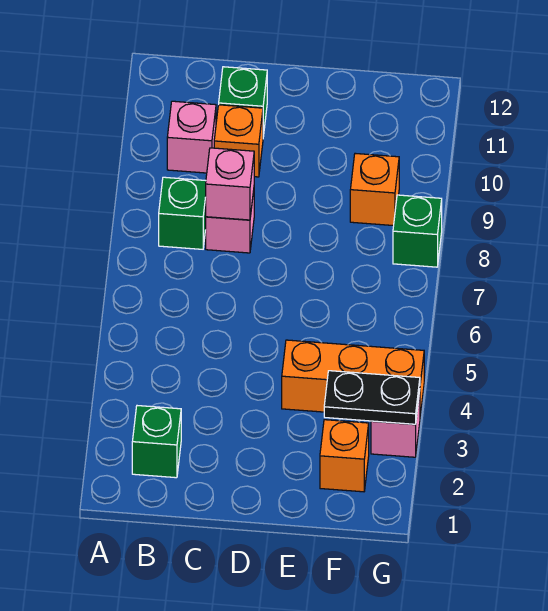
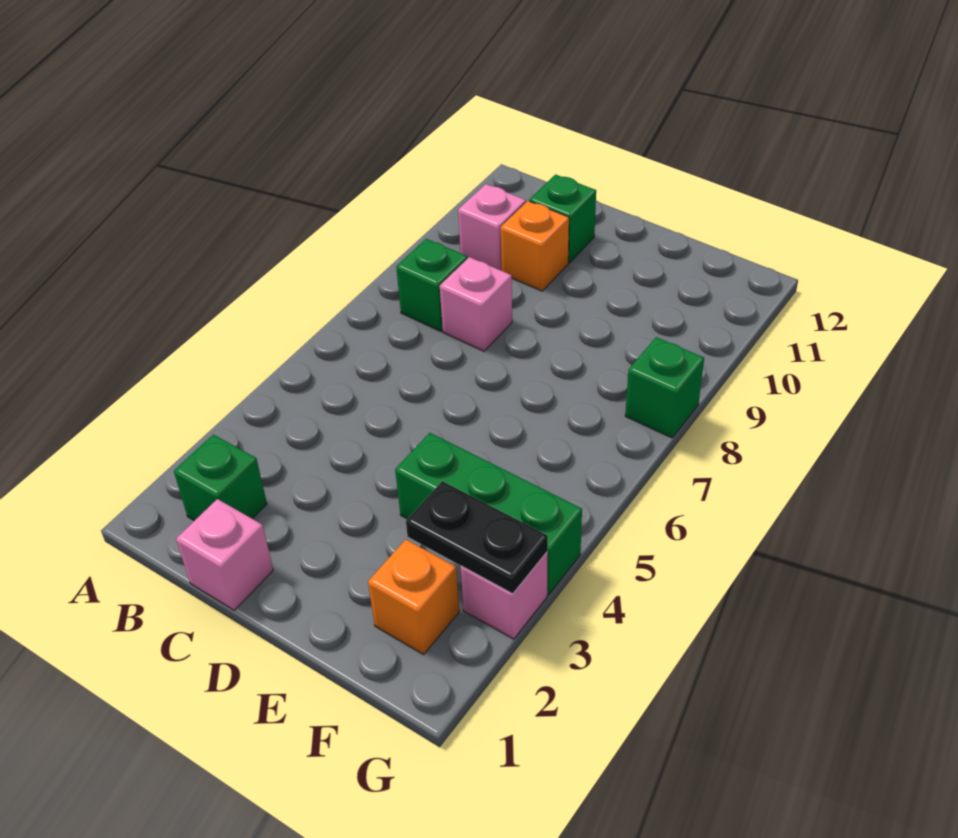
pink 1x1 brick [206,148,254,220] -> pink 1x1 brick moved to [176,499,273,610]
orange 1x3 brick [282,340,424,416] -> green 1x3 brick [395,433,582,595]
orange 1x1 brick [350,153,399,226] -> none

